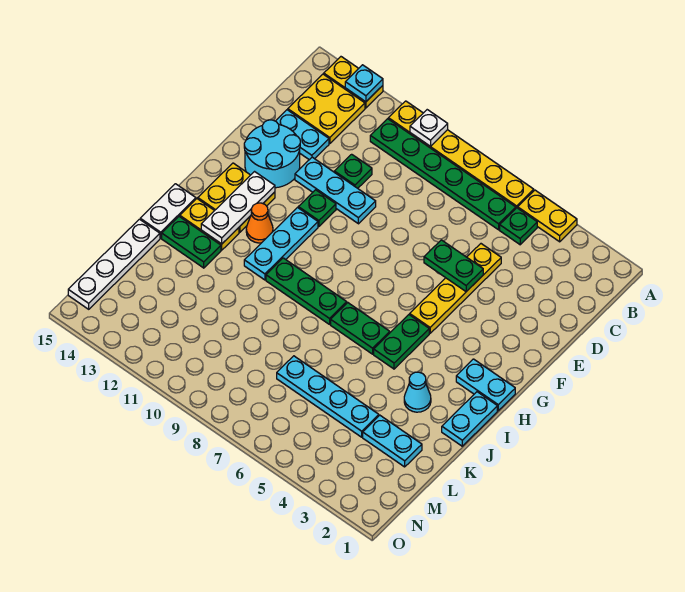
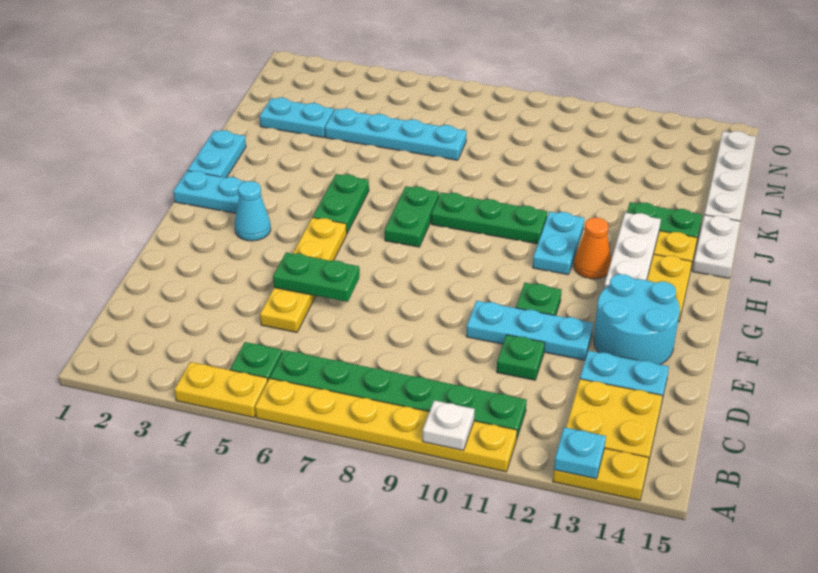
cyan 1x3 plate [244,208,318,280] -> cyan 1x2 plate [533,211,584,275]
green 1x2 plate [331,303,390,354] -> green 1x2 plate turned to [385,186,439,247]
cyan 1x1 cone [404,372,431,412] -> cyan 1x1 cone moved to [235,181,271,241]

